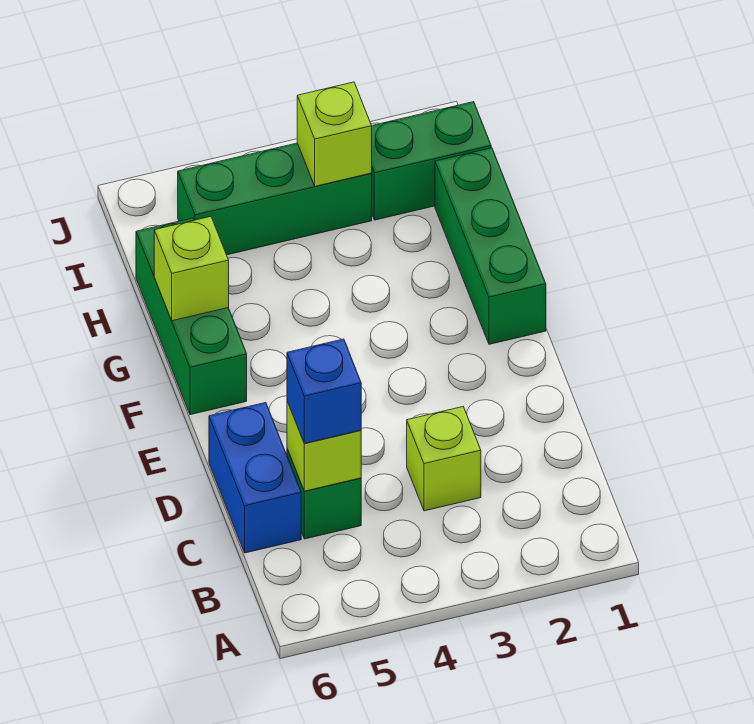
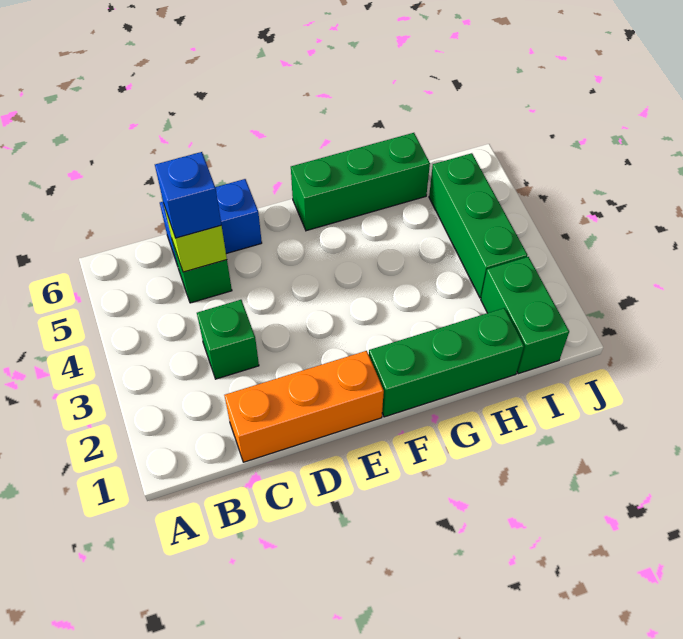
none -> orange 1x3 brick [224,351,384,462]
lime 1x1 brick [407,407,481,511] -> green 1x1 brick [197,300,259,379]
lime 1x1 brick [154,217,229,321] -> none
lime 1x1 brick [297,82,372,186] -> none

